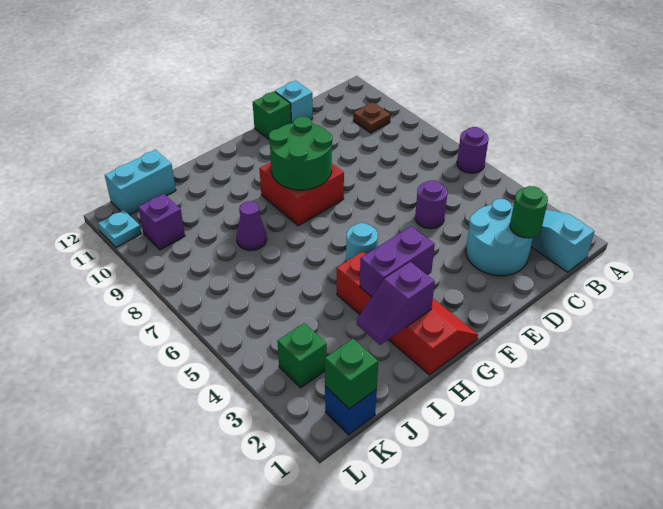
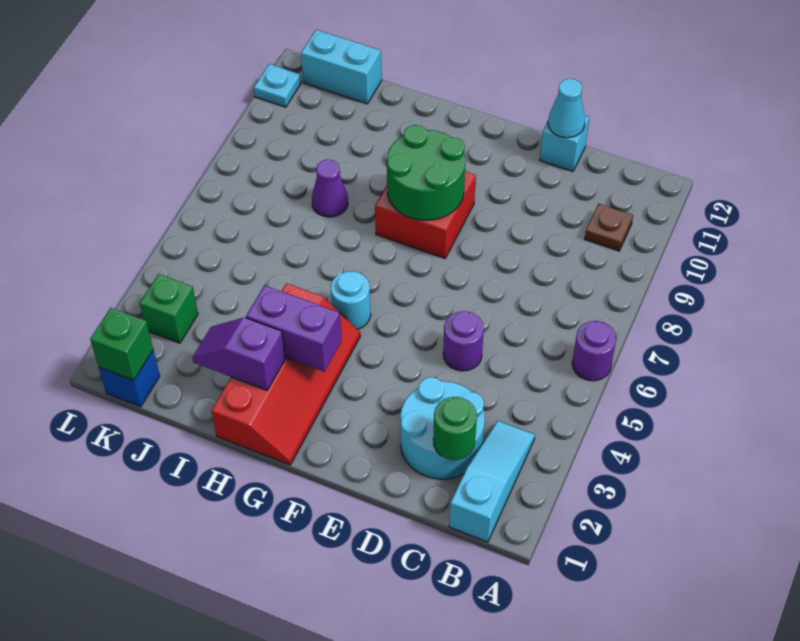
none -> cyan 1x1 cone [548,79,585,138]
green 1x1 brick [253,91,291,139] -> none
purple 1x1 brick [138,194,185,250] -> none

